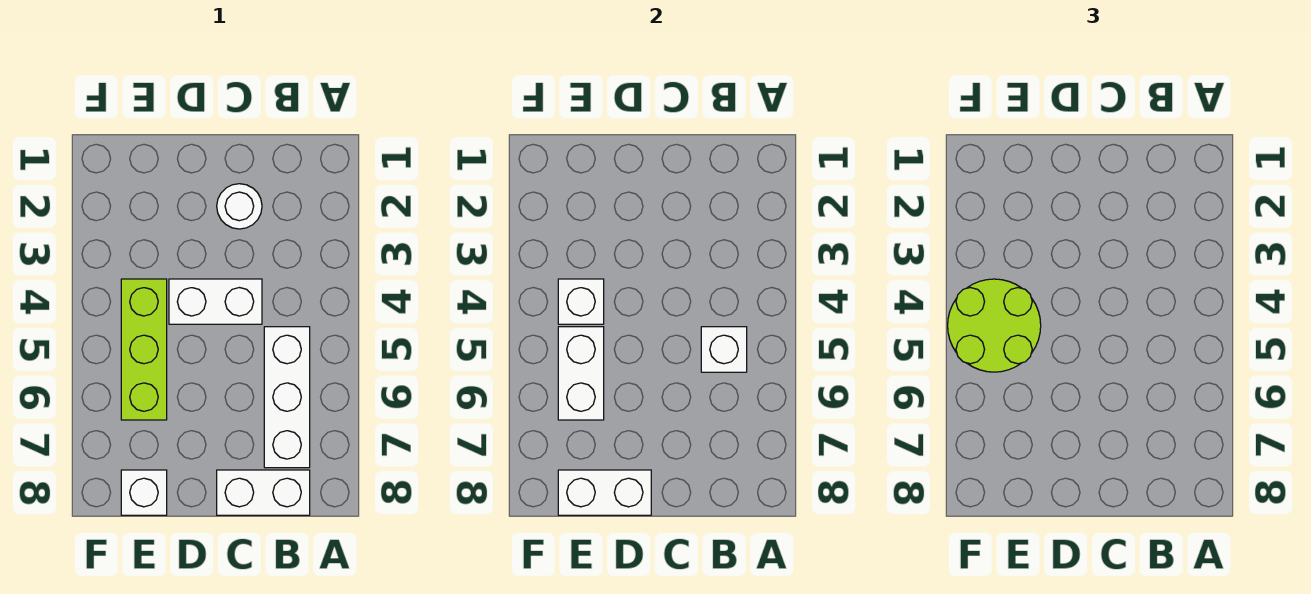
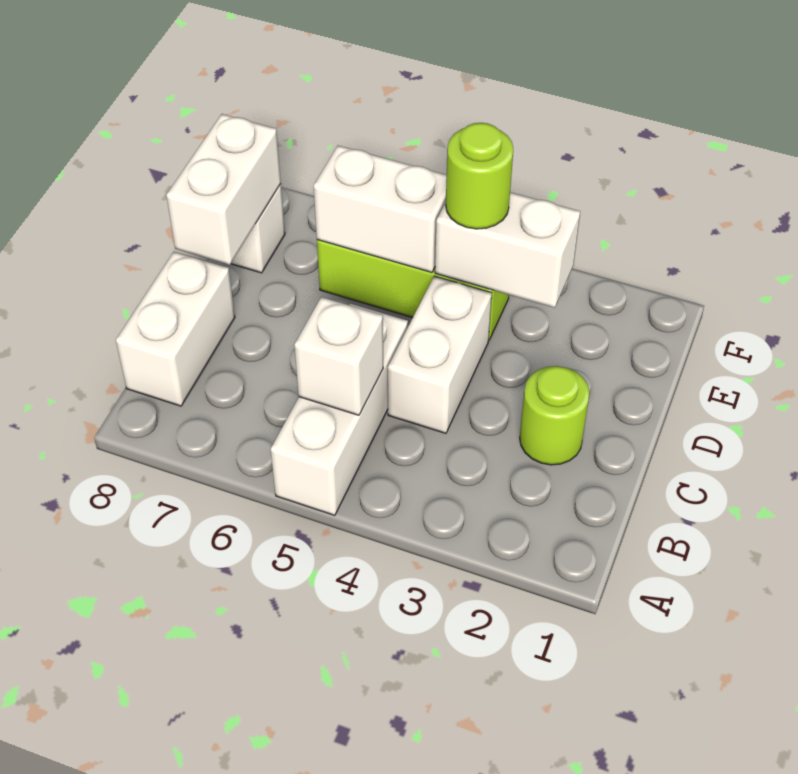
white 1x3 brick [264,327,310,468] -> white 1x3 brick turned to [271,304,408,515]
white 1x1 round brick [217,184,262,229] -> lime 1x1 round brick [520,366,590,465]
white 1x1 brick [558,279,604,324] -> white 1x2 brick [435,192,580,308]
lime 2x2 round brick [948,279,1041,372] -> lime 1x1 round brick [446,123,513,229]

